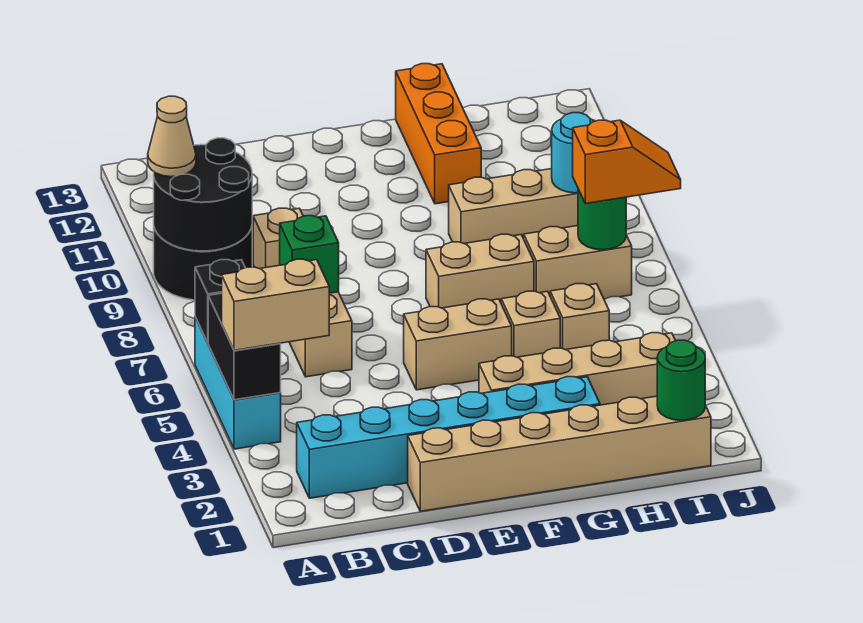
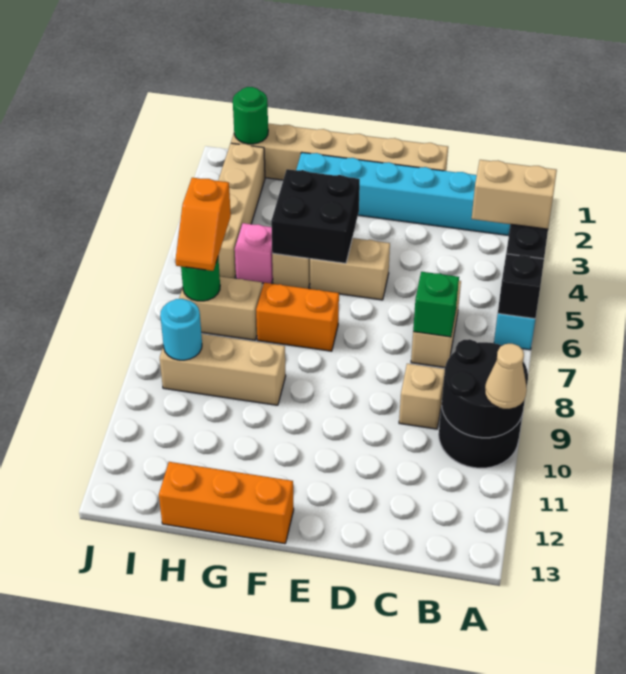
tan 1x4 brick [479,333,676,405] -> tan 1x4 brick turned to [218,143,265,278]
none -> black 2x2 brick [271,169,360,263]
tan 1x2 brick [426,234,534,308] -> orange 1x2 brick [256,283,339,351]
orange 1x3 brick [396,64,481,204] -> orange 1x3 brick turned to [159,462,294,544]
tan 1x1 brick [550,284,609,350] -> pink 1x1 brick [235,223,273,283]
orange 1x2 slope [573,120,681,204] -> orange 1x2 slope turned to [176,178,231,271]

